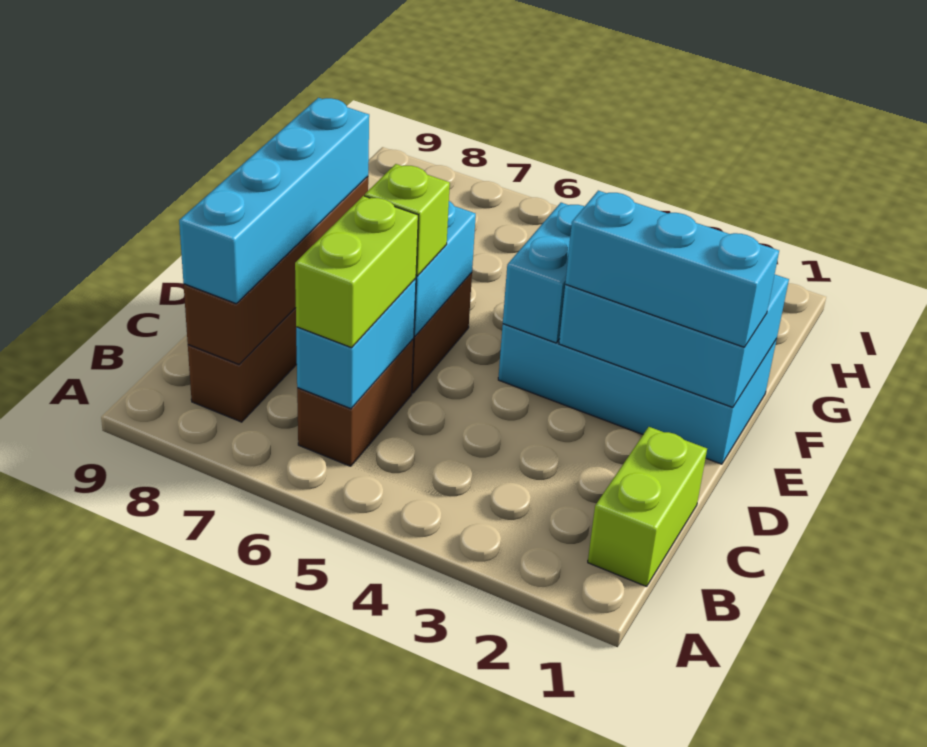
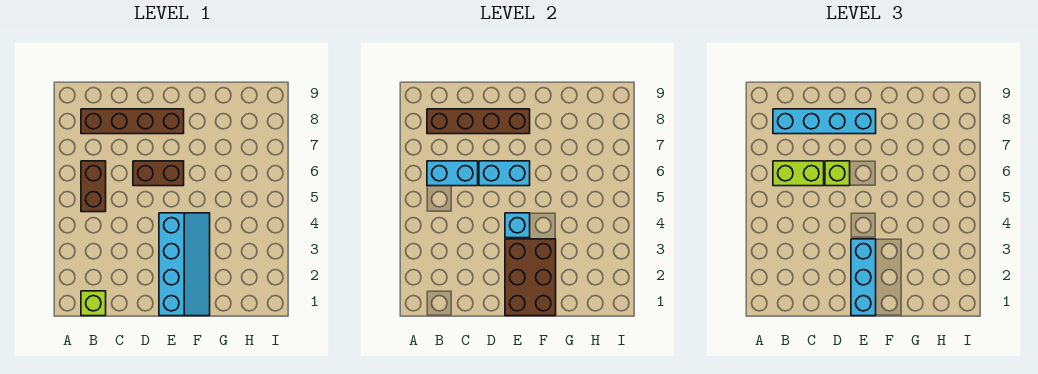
lime 1x2 brick [588,427,707,587] -> lime 1x1 brick [81,291,106,316]
brown 1x2 brick [297,338,414,466] -> brown 1x2 brick turned to [81,161,106,212]
cyan 2x4 brick [498,324,777,464] -> cyan 2x4 slope [159,213,210,316]
cyan 2x3 brick [559,275,789,407] -> brown 2x3 brick [505,239,556,316]
cyan 1x2 brick [503,203,585,343] -> cyan 1x1 brick [505,213,530,238]

